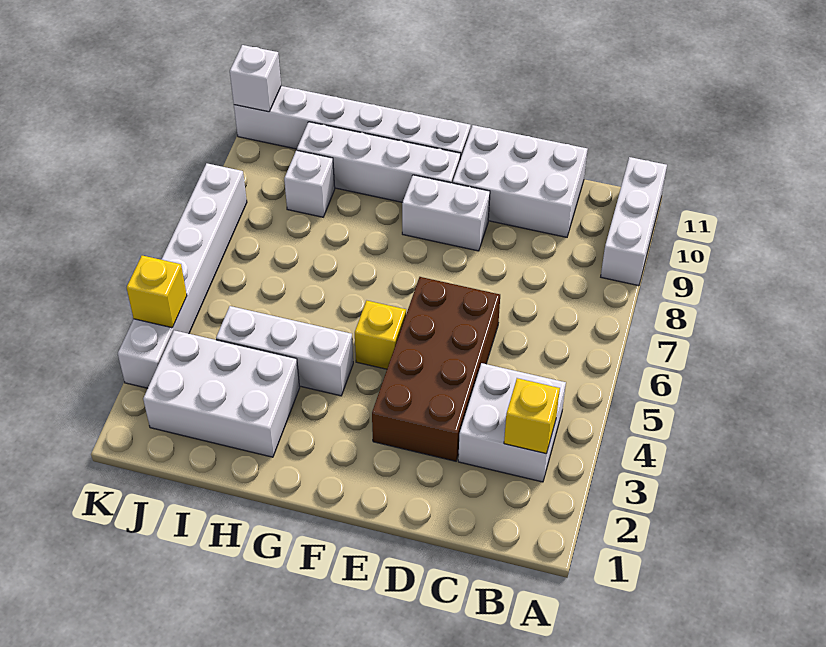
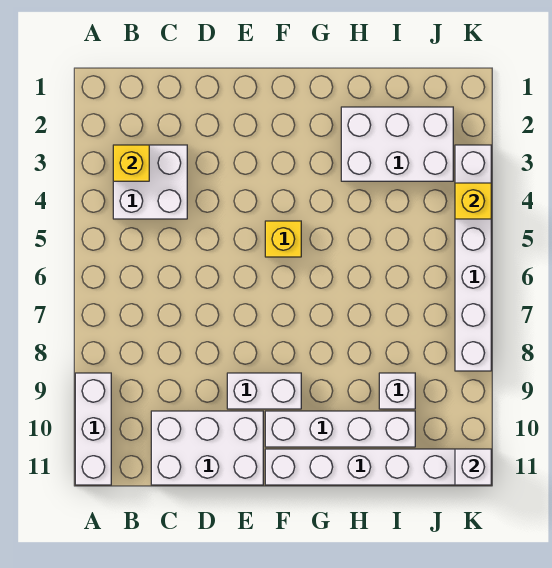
brown 2x4 brick [372,277,500,461] -> none
white 1x3 brick [216,306,353,396] -> none

